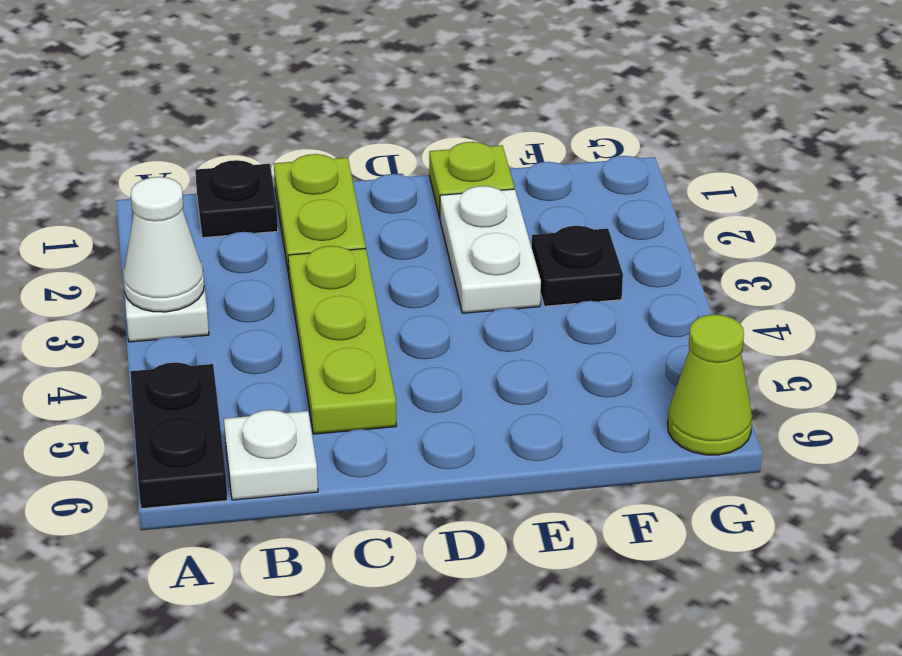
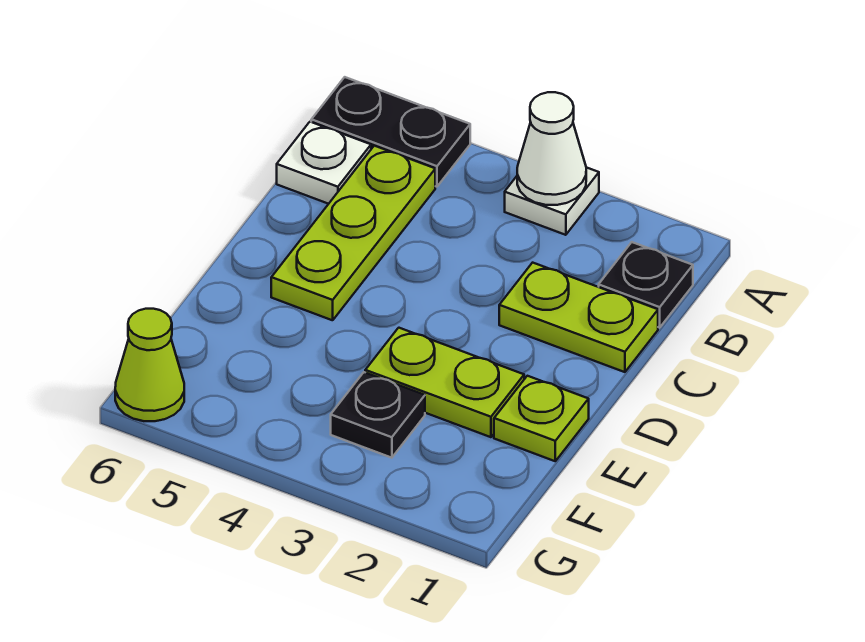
lime 1x3 plate [288,246,396,434] -> lime 1x3 plate turned to [271,146,435,320]
white 1x2 plate [440,186,541,313] -> lime 1x2 plate [365,328,524,437]

